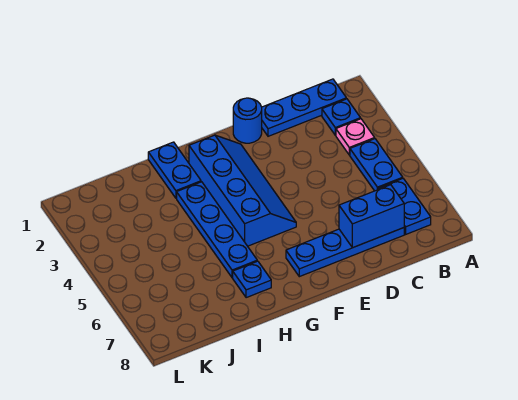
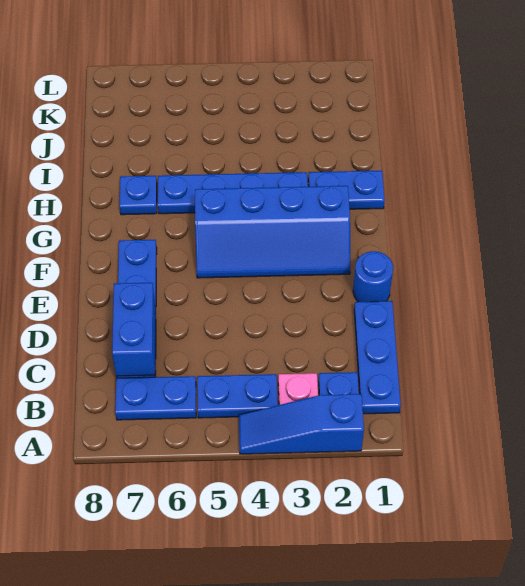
none -> blue 1x3 slope [239,394,364,454]

